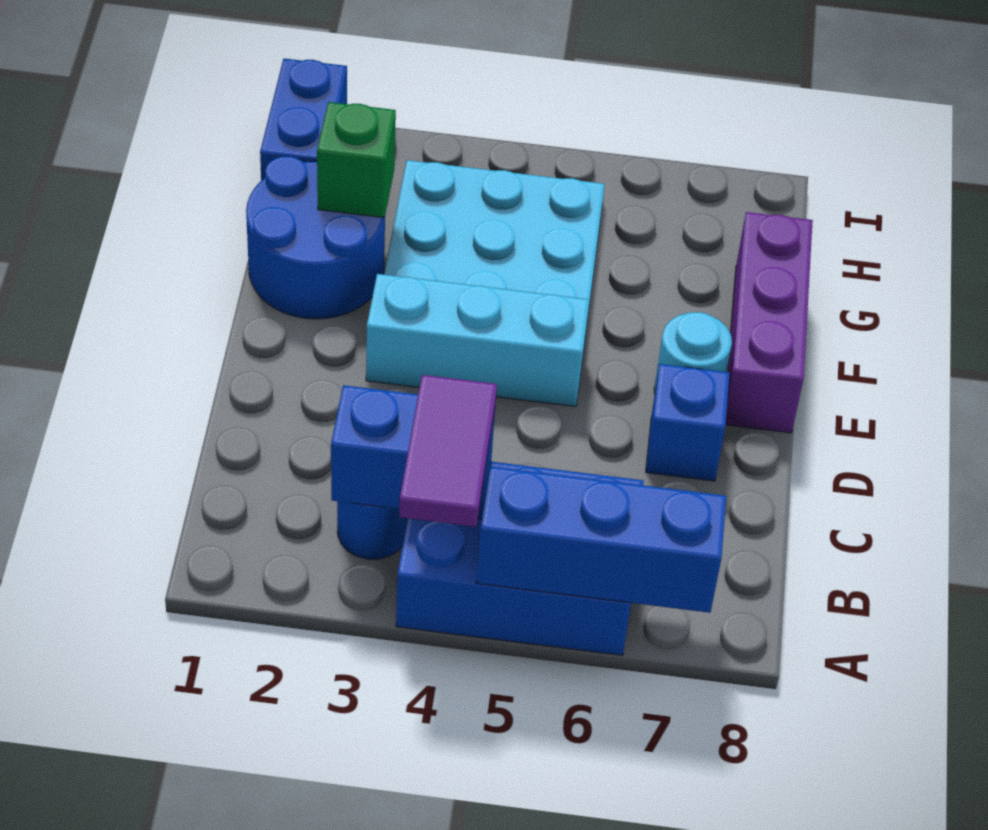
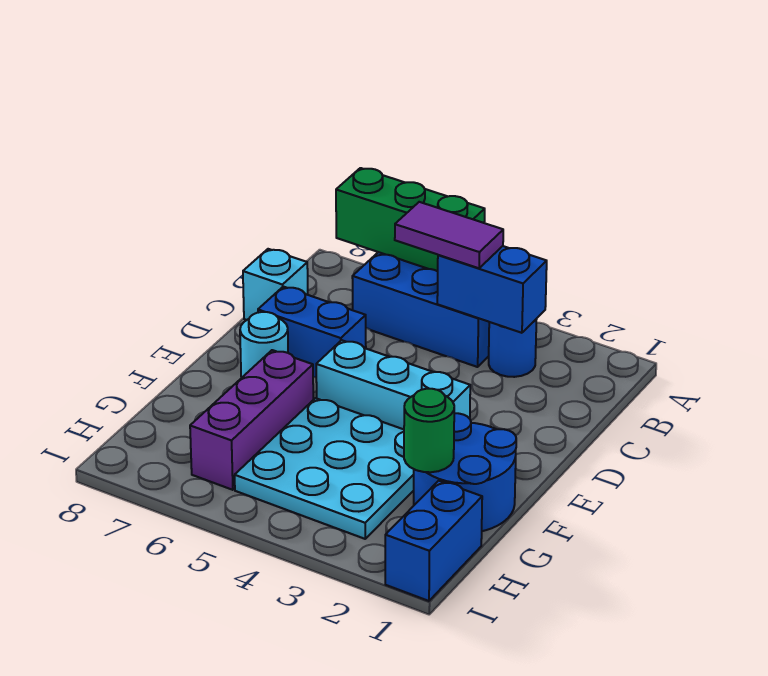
purple 1x2 tile [399,375,497,527] -> purple 1x2 tile turned to [395,202,503,268]
blue 1x3 brick [476,467,726,613] -> green 1x3 brick [336,168,485,271]
none -> cyan 1x1 brick [243,249,308,320]
blue 1x1 brick [646,364,730,481] -> blue 1x2 brick [258,287,366,377]
purple 1x3 brick [726,212,813,433] -> purple 1x3 brick moved to [190,350,313,490]
green 1x1 brick [317,102,396,218] -> green 1x1 round brick [404,389,454,472]

